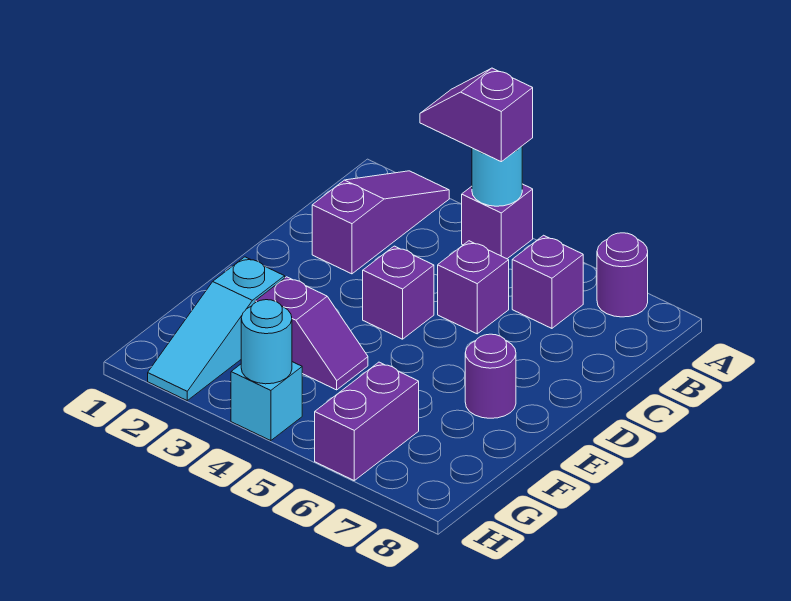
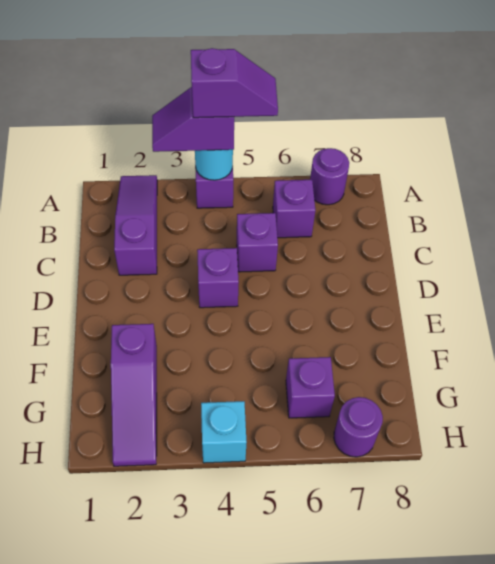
purple 1x1 round brick [465,334,516,418] -> purple 1x1 round brick moved to [334,397,383,457]
cyan 1x3 slope [148,257,285,400] -> purple 1x3 slope [111,324,157,466]
purple 1x2 slope [255,277,368,390] -> purple 1x2 slope moved to [191,48,278,118]
purple 1x2 brick [315,362,419,480] -> purple 1x1 brick [286,357,335,418]
cyan 1x1 round brick [241,300,292,384] -> none

